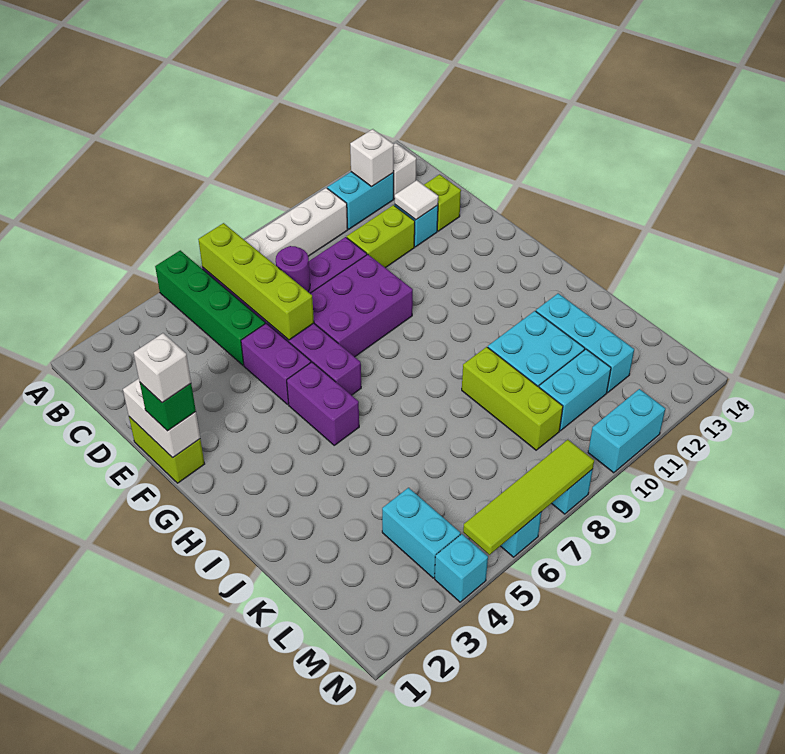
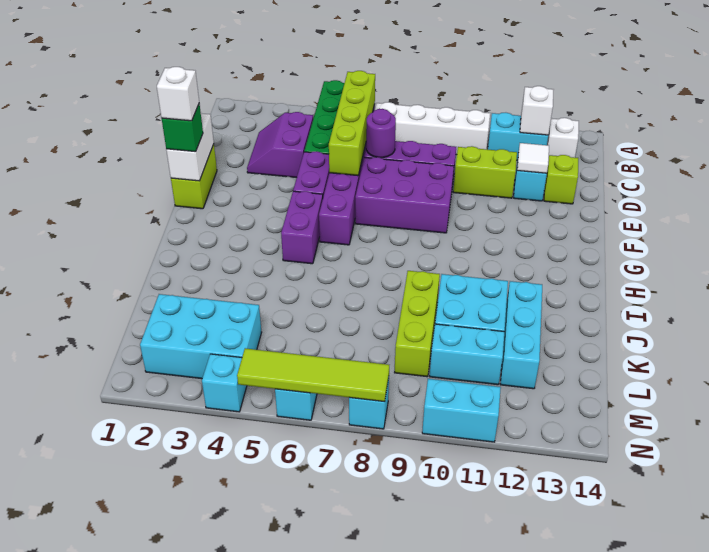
none -> purple 2x2 slope [247,112,313,178]
cyan 1x2 brick [382,488,460,578] -> cyan 2x3 brick [140,294,262,379]

